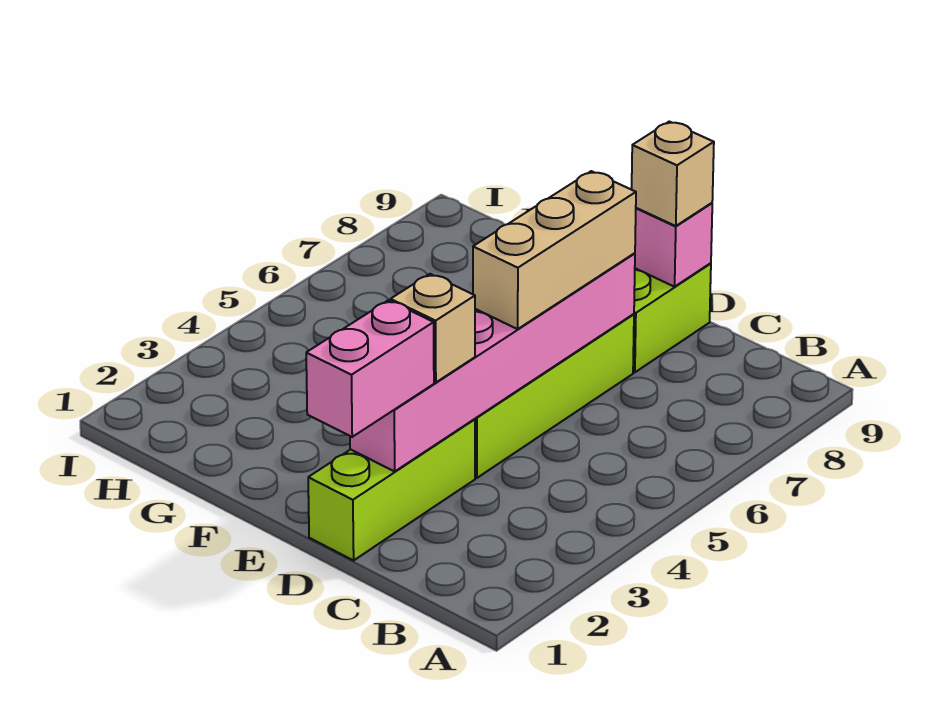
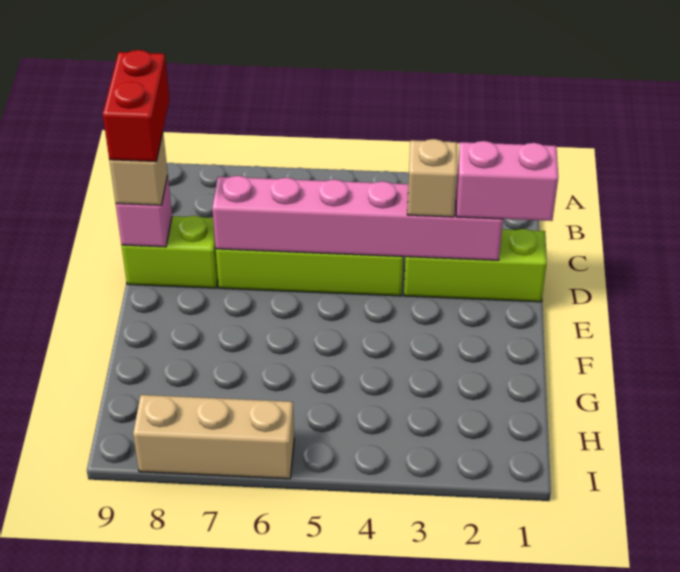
none -> red 1x2 brick [103,50,170,162]
tan 1x3 brick [473,171,636,329] -> tan 1x3 brick moved to [133,395,294,479]

